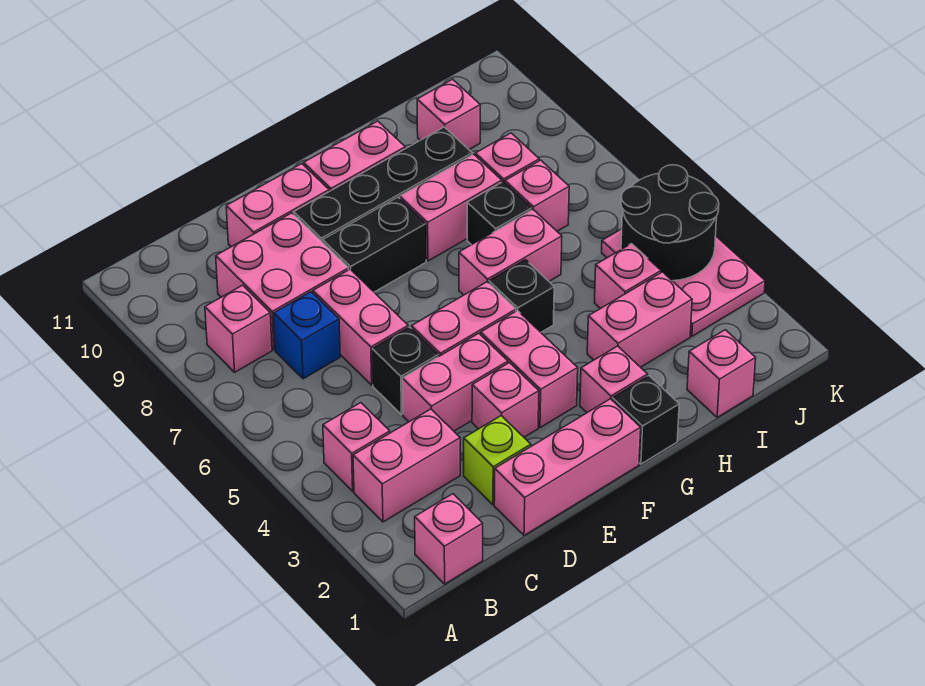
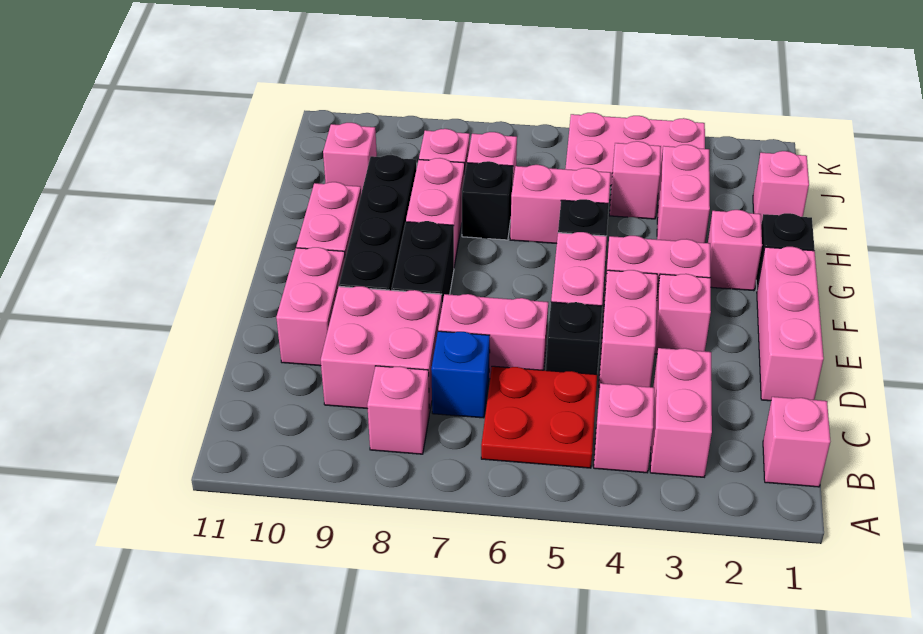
none -> red 2x2 plate [481,366,597,468]
lime 1x1 brick [464,416,531,505] -> none
pink 1x2 brick [459,210,562,295] -> pink 1x2 brick turned to [510,165,611,244]
black 2x2 round brick [621,165,719,281] -> none

